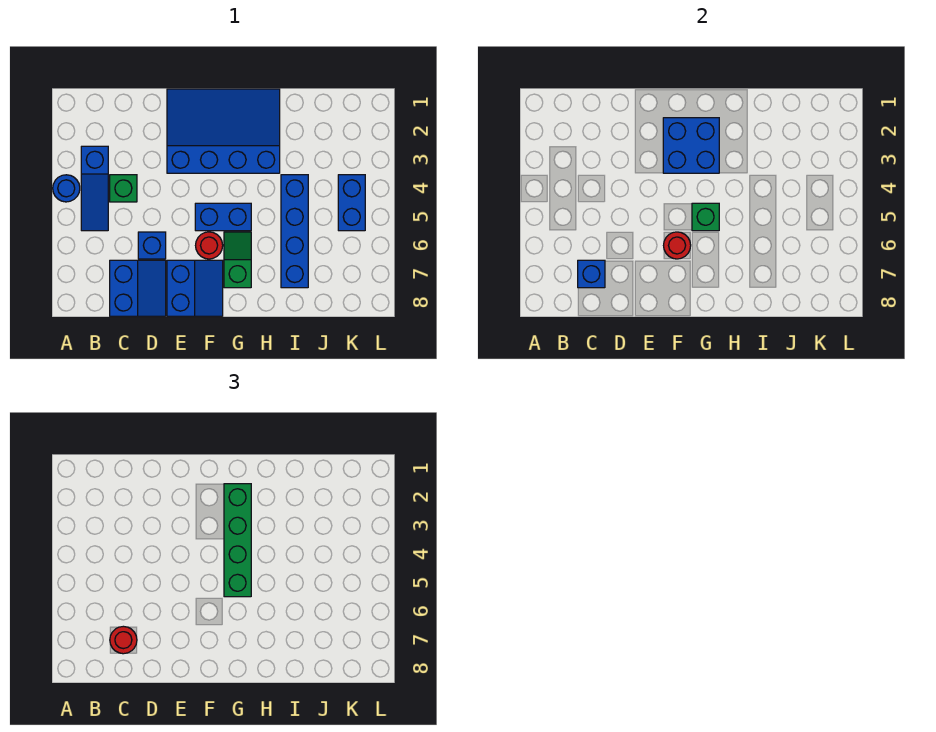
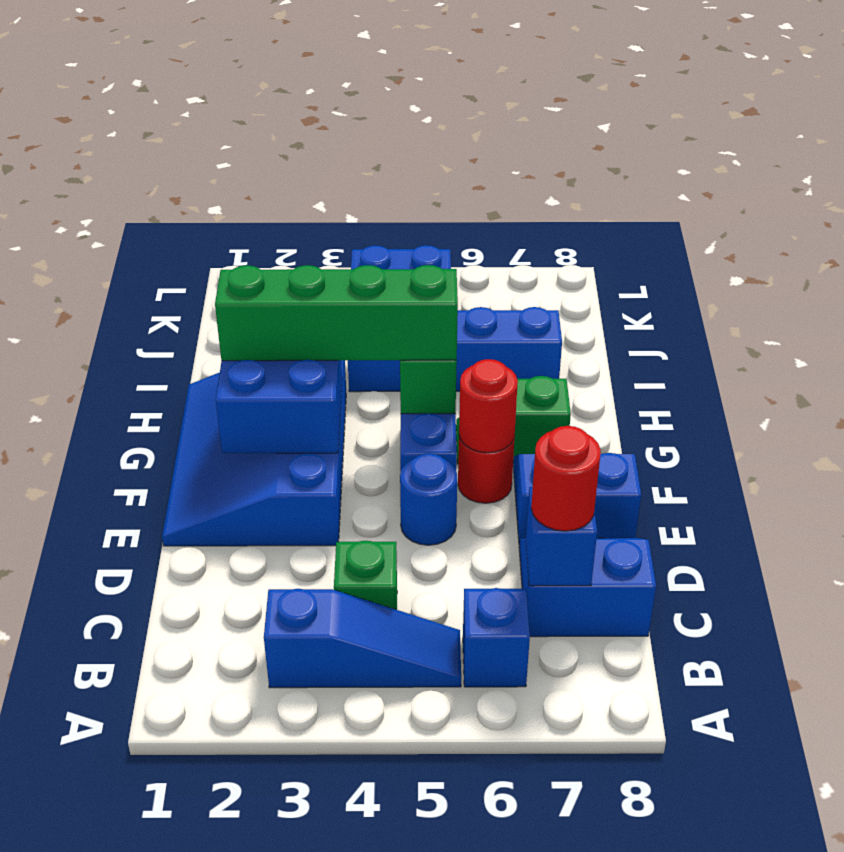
blue 1x1 round brick [53,175,80,202] -> blue 1x1 round brick moved to [400,453,457,545]
blue 1x1 brick [138,232,166,259] -> blue 1x1 brick moved to [463,588,530,687]

